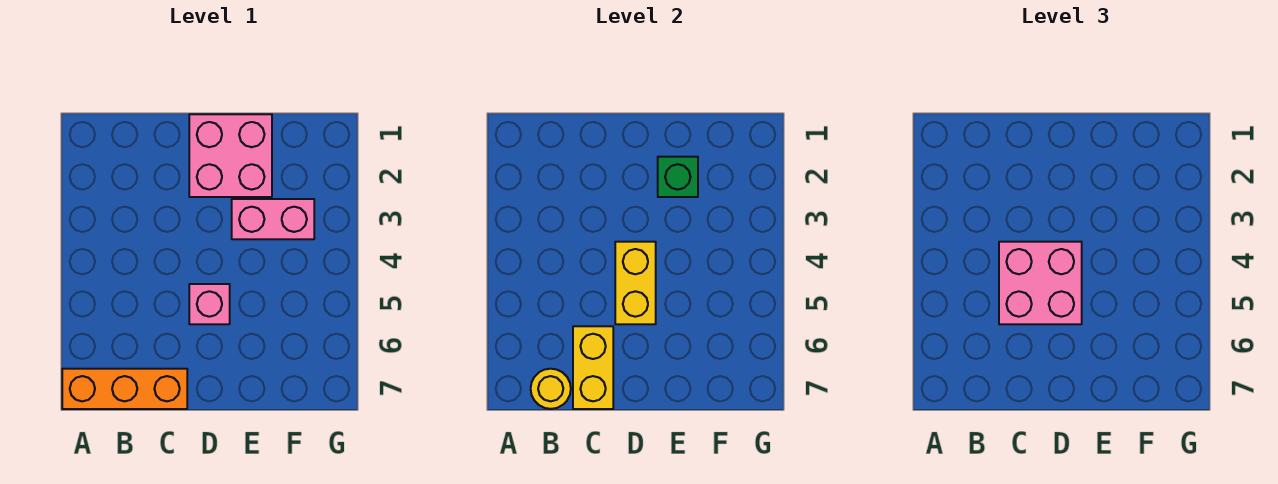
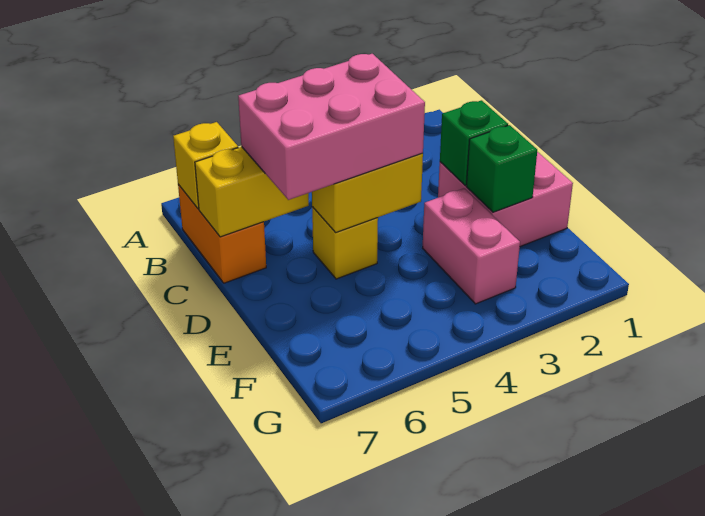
orange 1x3 brick [62,369,187,409] -> orange 1x2 brick [178,184,266,283]
yellow 1x1 round brick [531,369,571,409] -> yellow 1x1 brick [173,122,238,209]
pink 2x2 brick [999,242,1082,324] -> pink 2x3 brick [238,54,425,200]
none -> green 1x1 brick [440,100,508,186]
pink 1x1 brick [189,284,230,324] -> yellow 1x1 brick [312,207,378,279]

